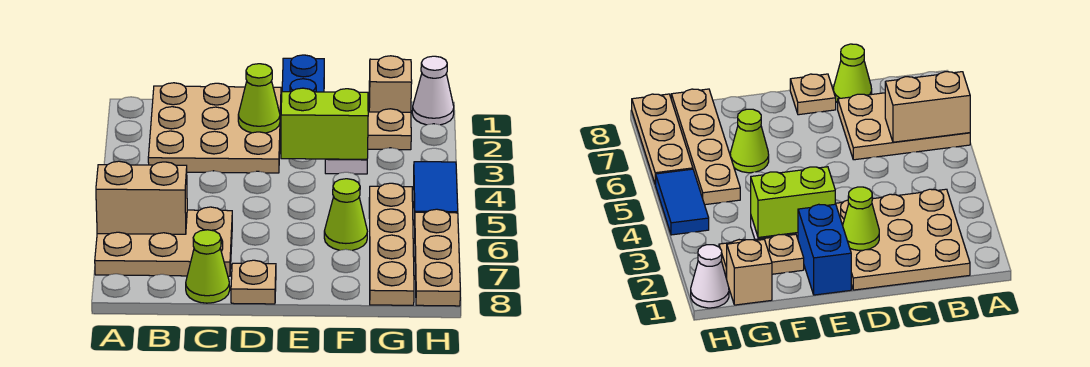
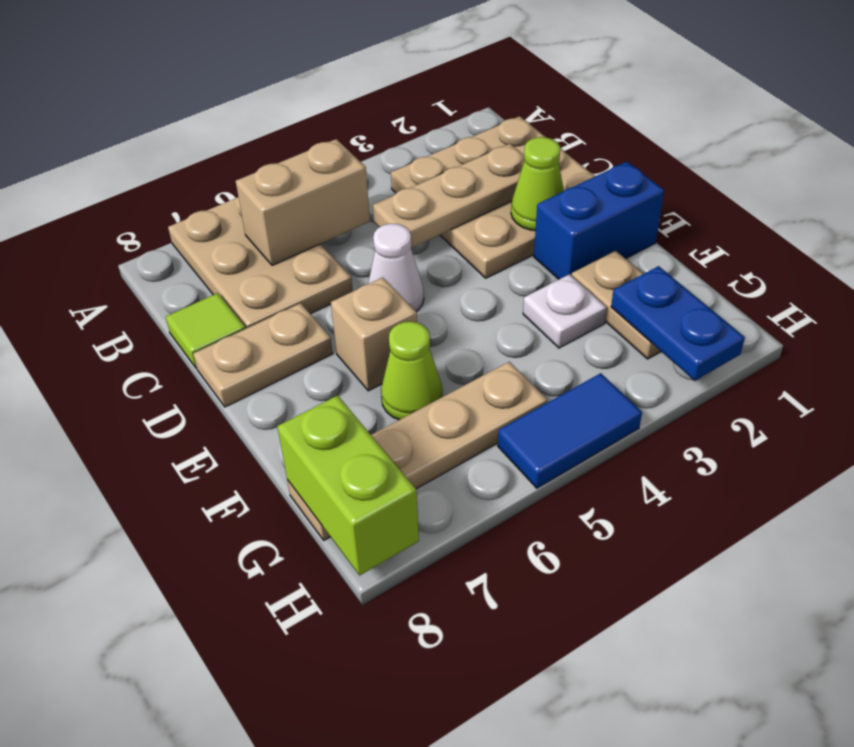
tan 1x2 brick [96,161,187,234] -> tan 1x2 brick turned to [236,139,370,265]
lime 1x1 cone [186,230,230,303] -> lime 1x1 tile [166,293,246,368]
tan 1x1 plate [231,260,276,304] -> tan 1x2 plate [193,303,333,407]
lime 1x2 brick [281,88,368,159] -> lime 1x2 brick moved to [277,395,419,576]
tan 1x1 brick [369,56,412,112] -> tan 1x1 brick moved to [331,277,417,391]
none -> blue 1x2 plate [611,266,745,381]
white 1x1 cone [412,56,454,125] -> white 1x1 cone moved to [368,224,424,312]
tan 1x3 plate [415,209,460,306] -> tan 1x3 plate moved to [373,144,524,248]

